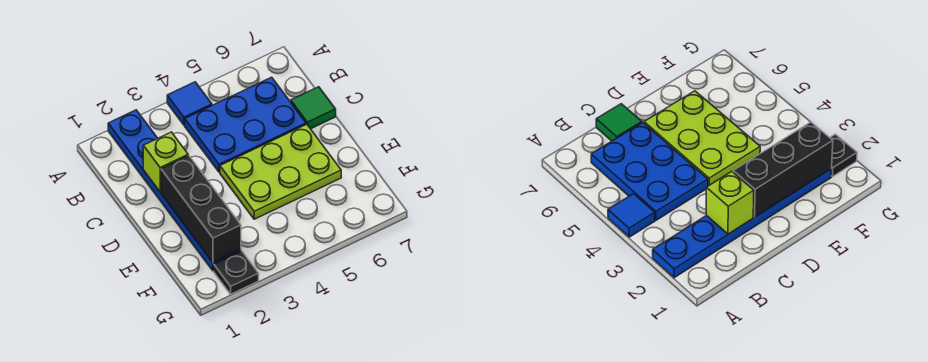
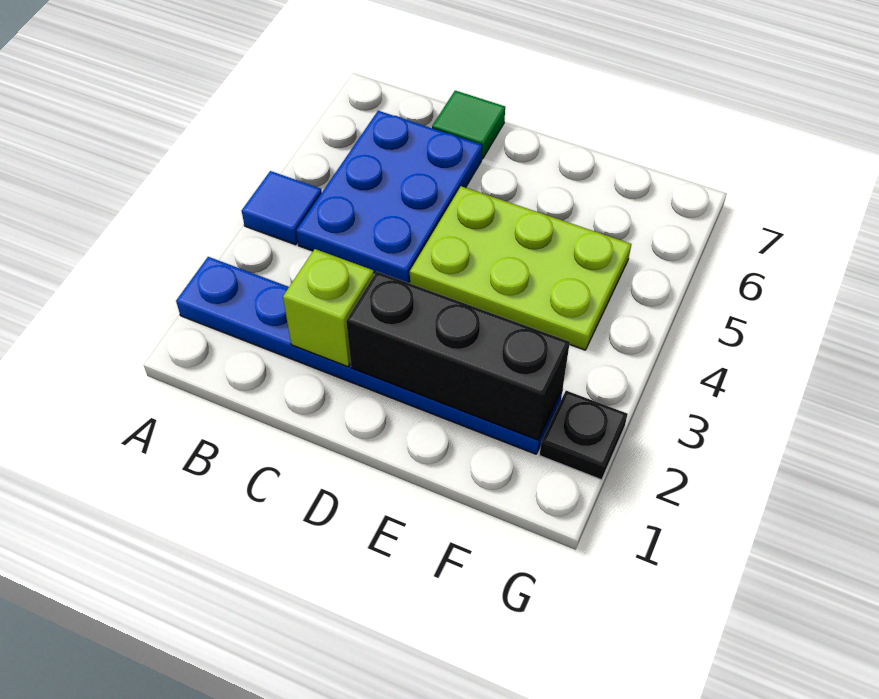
lime 2x3 plate [220,124,341,219] -> lime 2x3 plate turned to [410,186,631,350]

